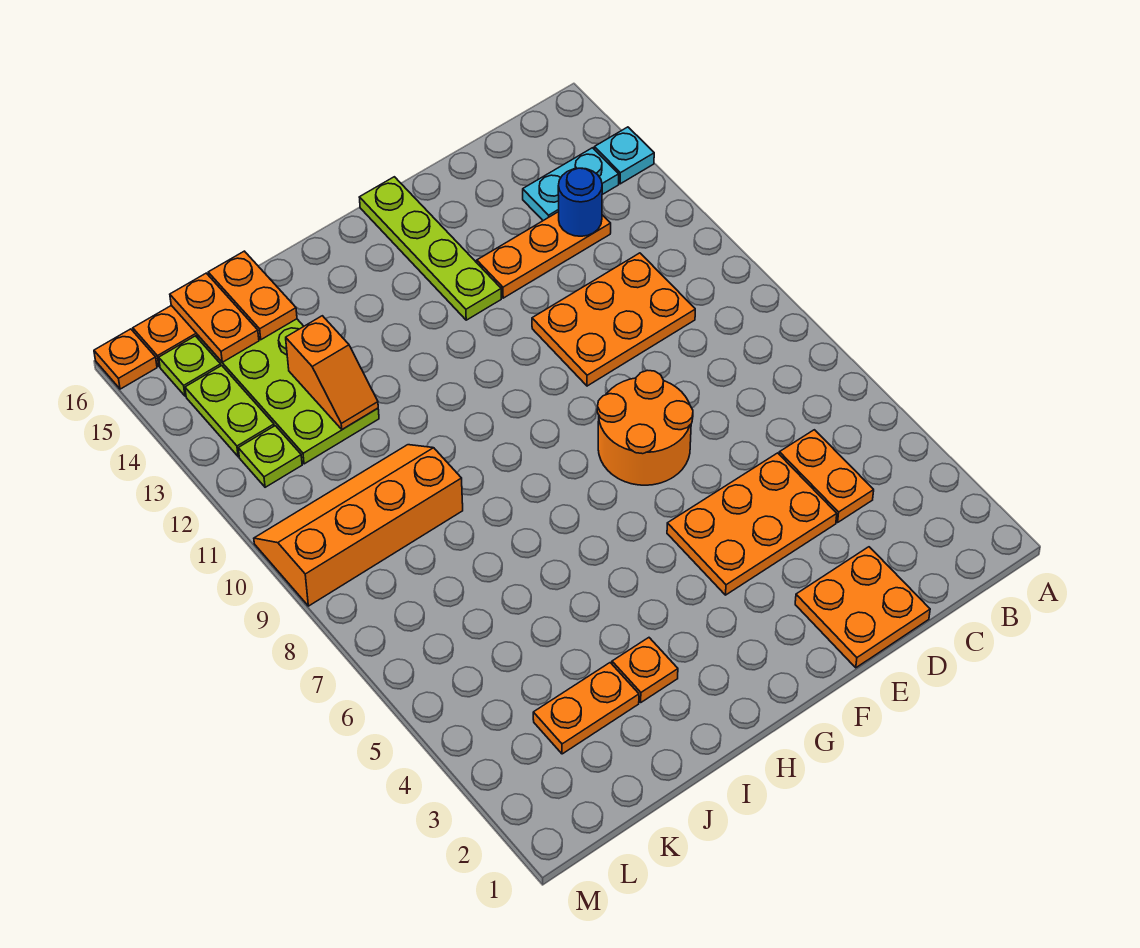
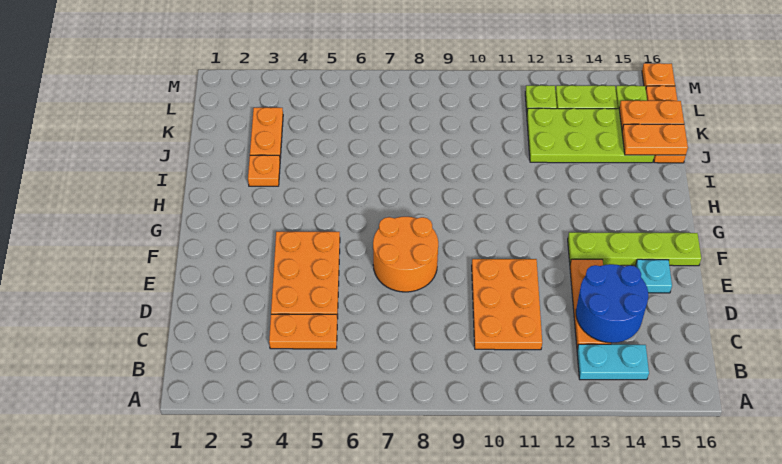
cyan 1x1 plate [594,127,654,184] -> cyan 1x1 plate moved to [636,259,672,293]
cyan 1x2 plate [523,148,619,221] -> cyan 1x2 plate turned to [577,344,649,380]
blue 1x1 round brick [558,168,602,236] -> blue 2x2 round brick [576,264,648,343]
orange 2x2 plate [795,547,930,668] -> none
orange 2x4 slope [254,445,463,606] -> none
orange 1x2 slope [286,316,378,429] -> none

